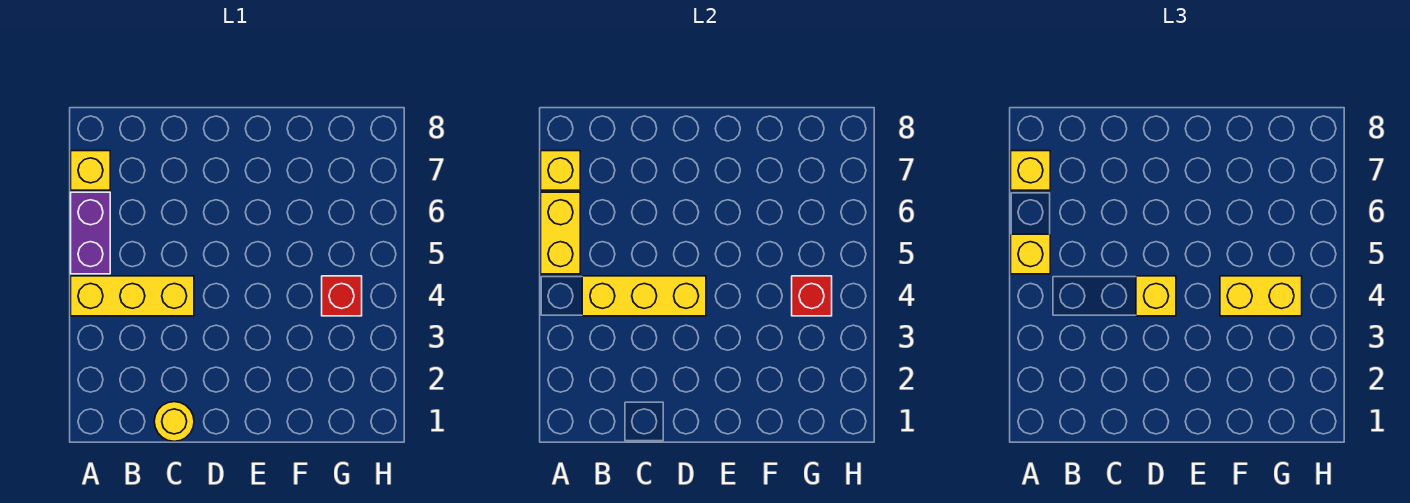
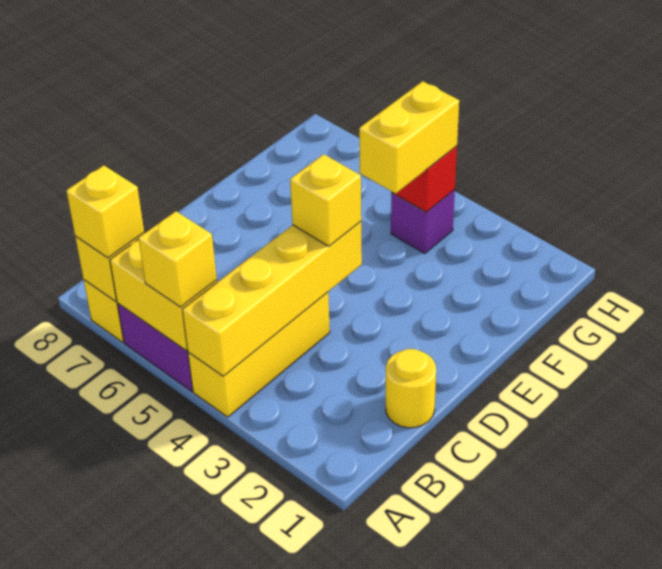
yellow 1x3 brick [582,276,706,316] -> yellow 1x4 brick [182,222,362,376]
red 1x1 brick [322,276,362,316] -> purple 1x1 brick [391,190,455,253]

